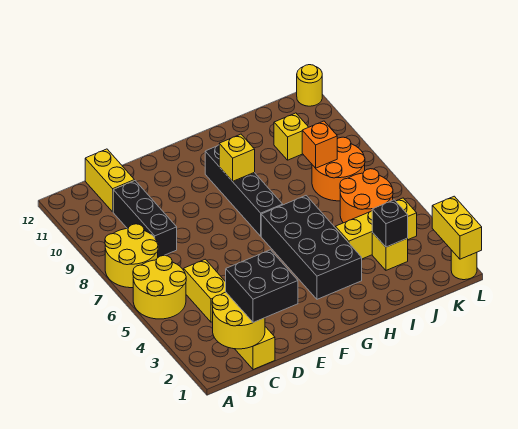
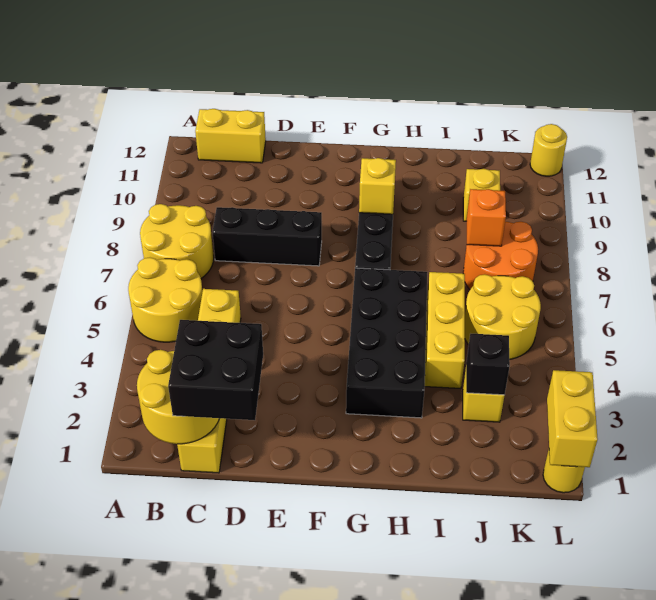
black 1x3 brick [113,181,177,257] -> black 1x3 brick turned to [212,207,322,266]
yellow 1x2 brick [85,149,134,212] -> yellow 1x2 brick turned to [195,109,266,163]
yellow 1x3 brick [335,198,417,259] -> yellow 1x3 brick turned to [425,272,465,388]
orange 2x2 round brick [340,169,393,223] -> yellow 2x2 round brick [465,274,541,360]

